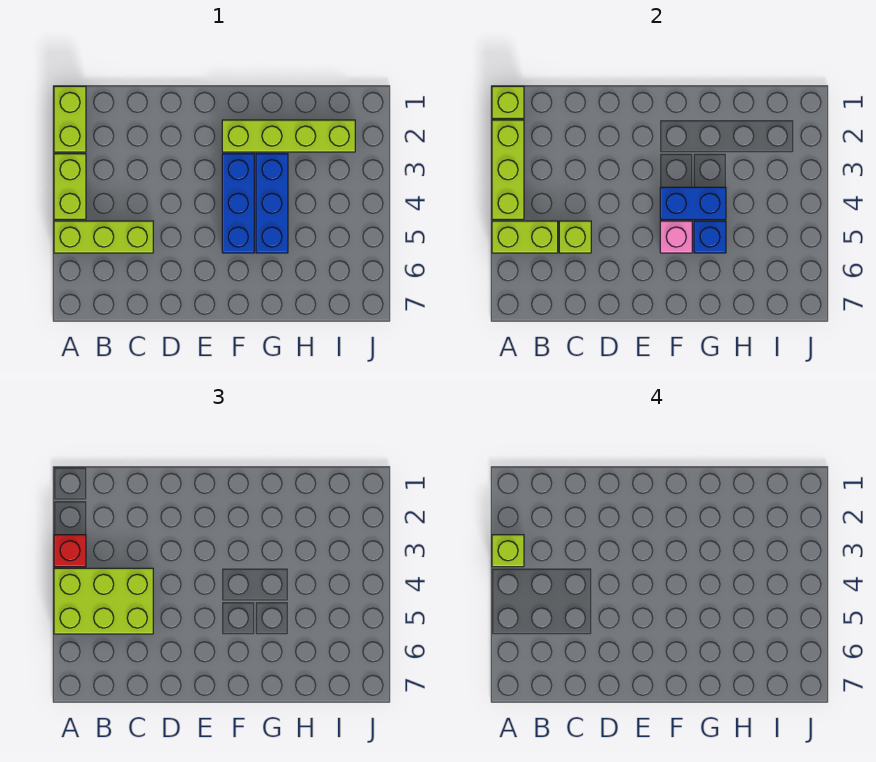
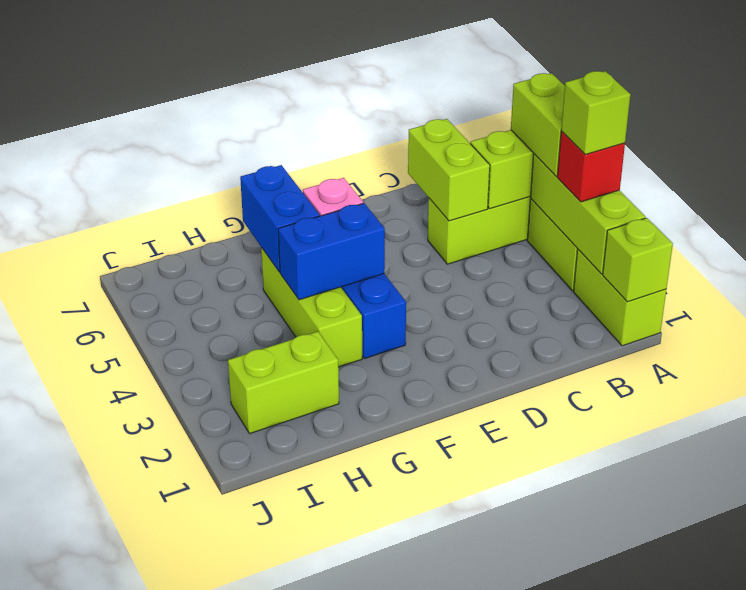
lime 2x3 brick [54,568,153,634] -> lime 1x2 brick [511,73,565,176]
lime 1x1 brick [559,221,591,253] -> lime 1x2 brick [408,119,490,221]
lime 1x4 brick [222,120,355,152] -> lime 1x2 brick [228,331,339,434]
blue 1x3 brick [256,154,288,253] -> lime 1x3 brick [261,248,362,367]
blue 1x1 brick [694,221,726,253] -> blue 1x2 brick [240,165,320,272]

